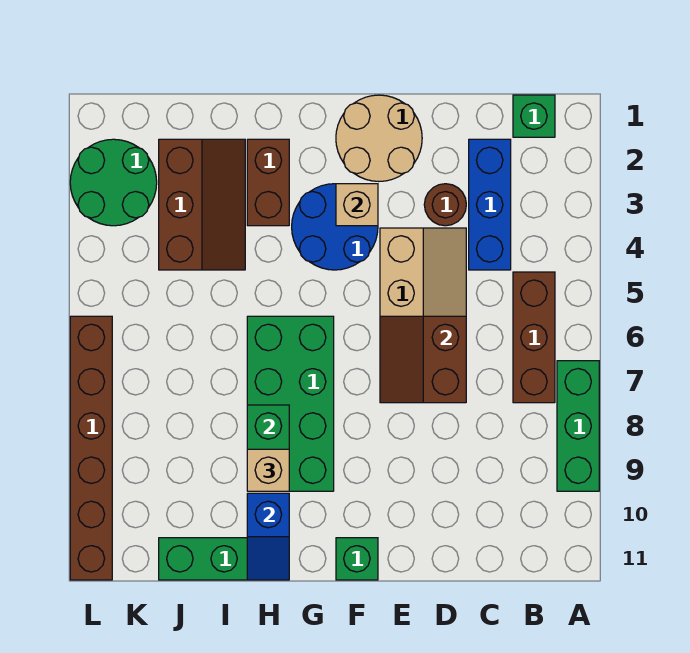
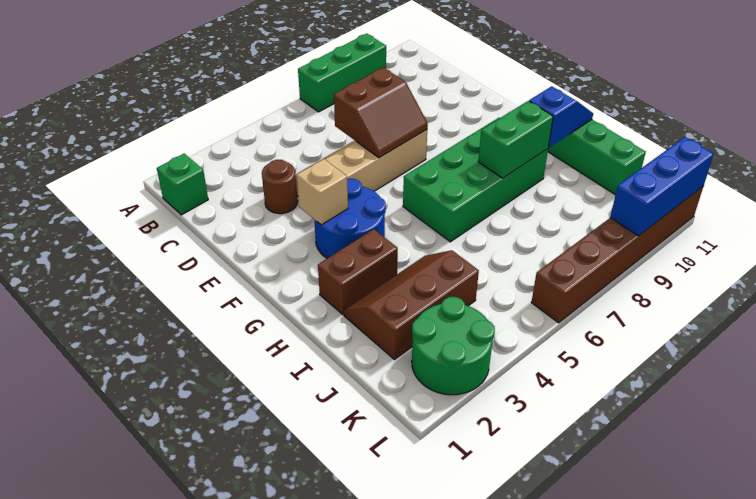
brown 1x3 brick [513,272,555,403] -> none
blue 1x3 brick [469,139,511,270] -> blue 1x3 brick moved to [610,137,714,236]
tan 2x2 round brick [336,95,422,181] -> none
green 1x1 brick [336,538,378,580] -> none
tan 1x1 brick [247,449,289,491] -> none

